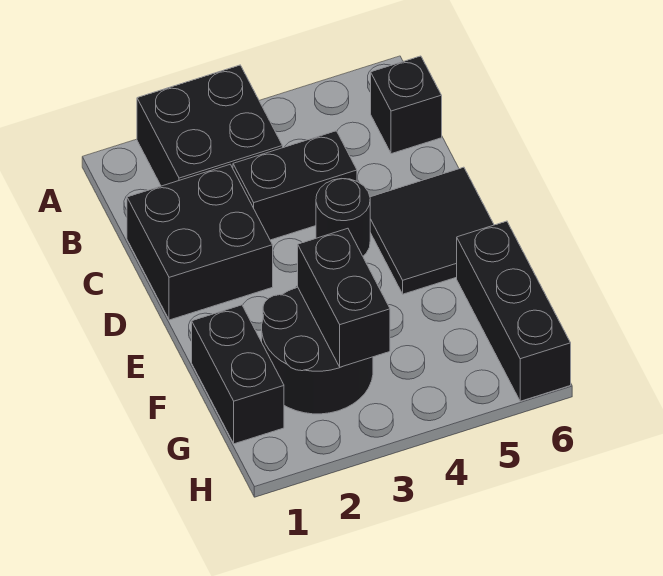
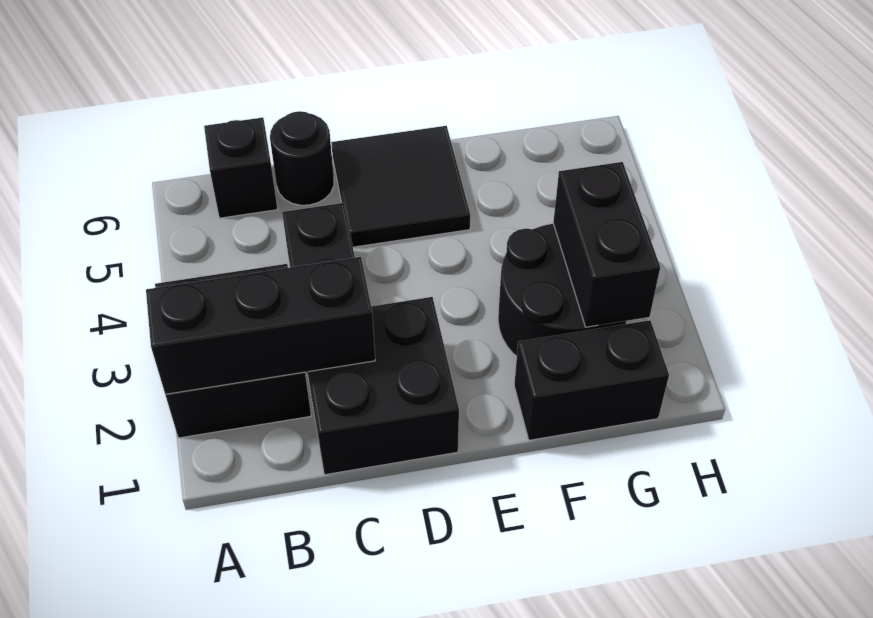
black 1x1 round brick [316,179,370,256] -> black 1x1 round brick moved to [270,111,334,205]
black 1x2 brick [298,228,390,367] -> black 1x2 brick turned to [553,162,660,327]
black 1x3 brick [457,221,571,401] -> black 1x3 brick moved to [146,257,375,394]

